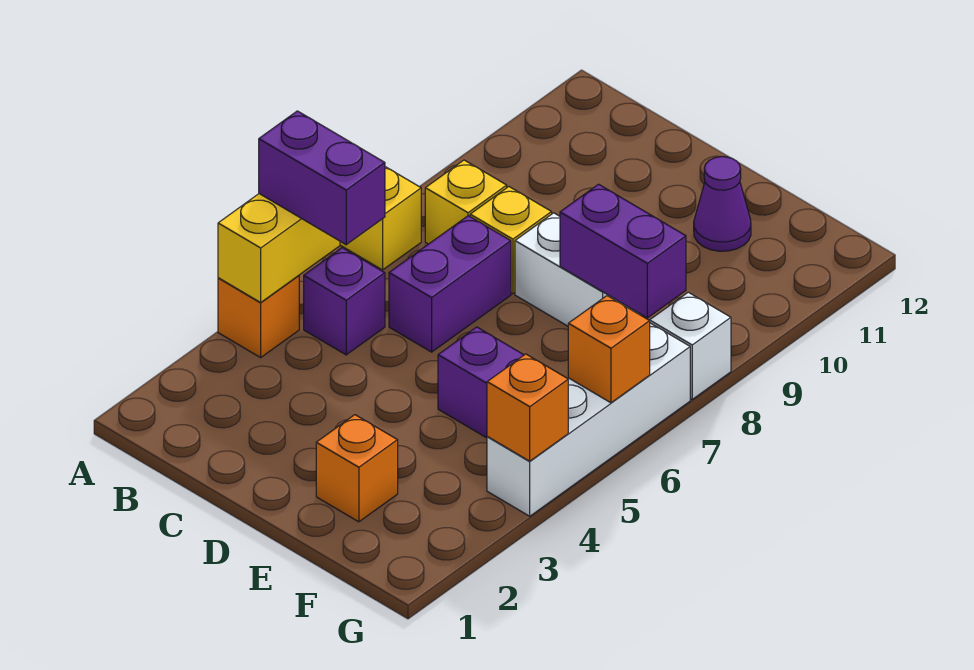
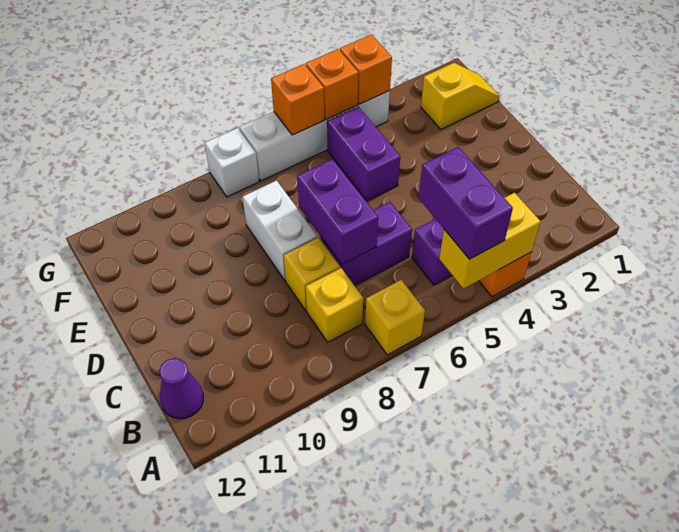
orange 1x1 brick [316,415,398,522] -> orange 1x1 brick moved to [306,49,358,120]
purple 1x2 brick [560,184,686,318] -> purple 1x2 brick moved to [297,159,378,265]
purple 1x1 cone [694,157,751,251] -> purple 1x1 cone moved to [159,358,203,419]
none -> yellow 1x2 slope [421,63,500,129]

